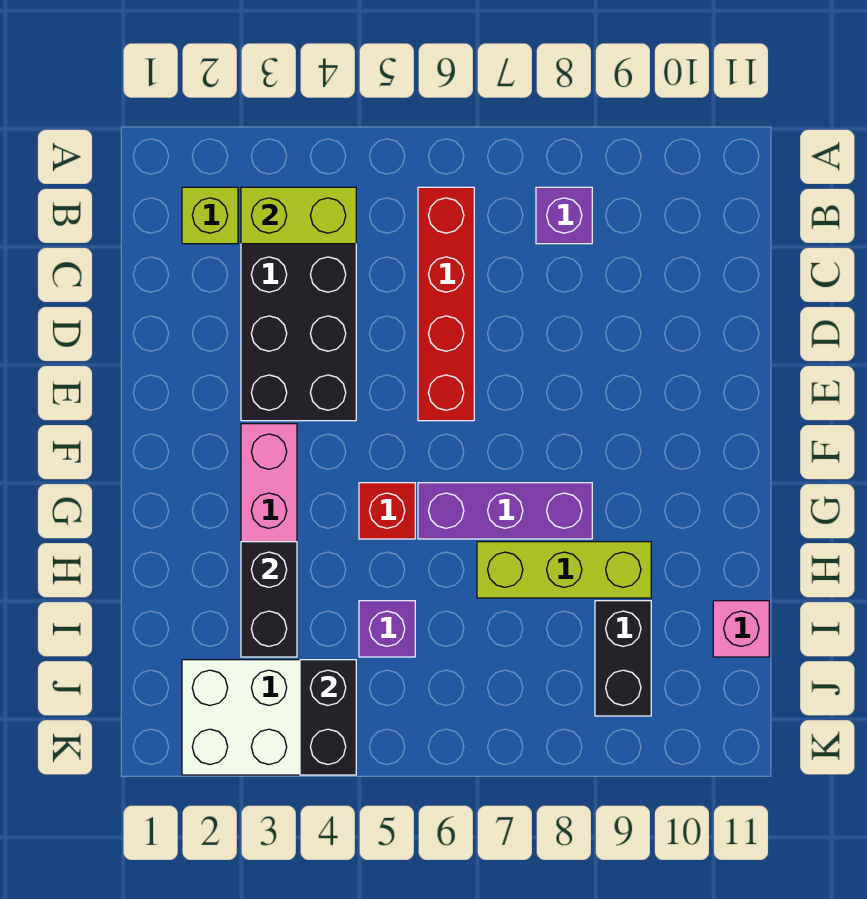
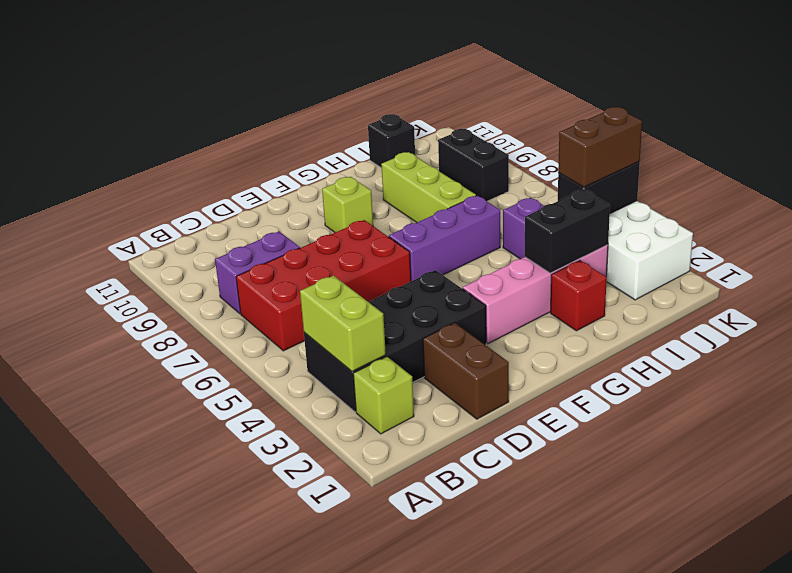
red 1x4 brick [418,187,474,421] -> red 2x4 brick [236,220,411,351]
purple 1x1 brick [536,187,592,244] -> purple 1x2 brick [215,232,300,313]
none -> brown 1x2 brick [423,323,509,419]
none -> lime 1x1 brick [322,177,373,232]
red 1x1 brick [359,483,415,539] -> red 1x1 brick moved to [550,261,607,331]
purple 1x3 brick [418,483,592,539] -> purple 1x3 brick turned to [389,196,500,281]
black 1x2 brick [595,601,651,716] -> black 1x2 brick turned to [438,129,509,201]
pink 1x1 brick [713,601,769,657] -> black 1x1 brick [368,114,415,168]
none -> brown 1x2 brick [558,107,642,187]

